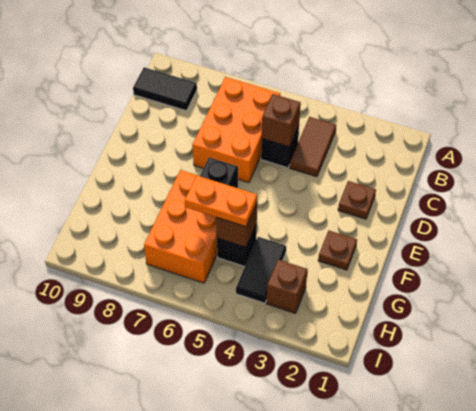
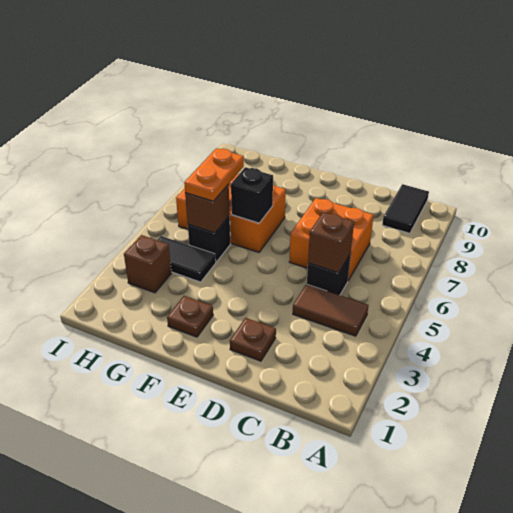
orange 2x3 brick [193,77,280,183] -> orange 2x2 brick [289,198,374,281]

